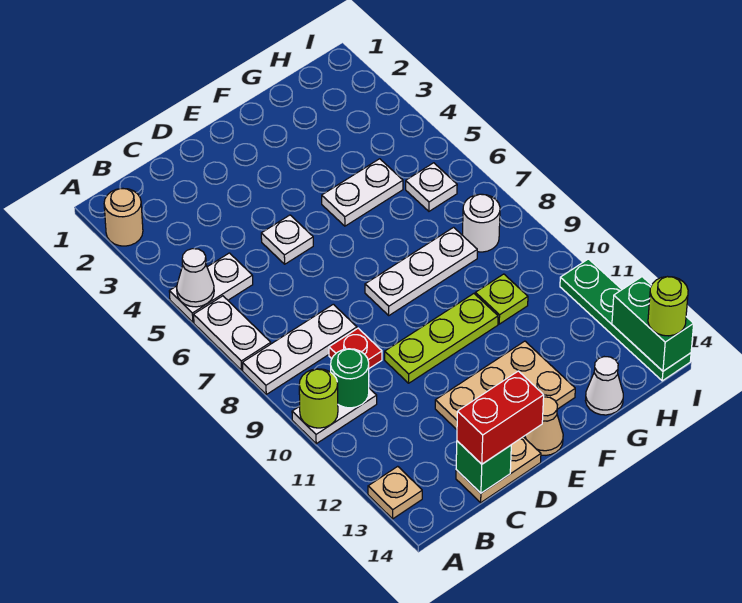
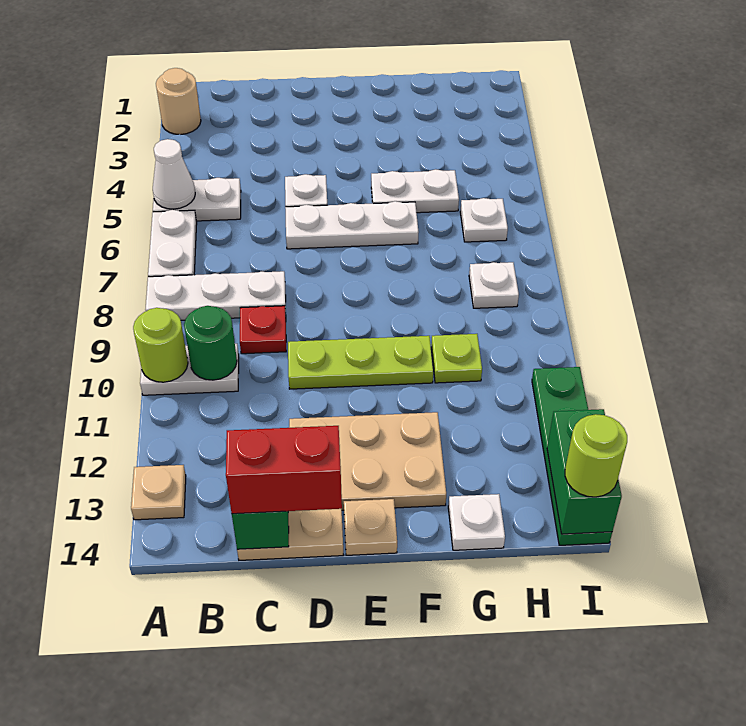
white 1x3 plate [365,227,477,315] -> white 1x3 plate moved to [285,201,419,249]
tan 1x1 cone [525,397,563,455] -> tan 1x1 plate [344,499,397,555]
white 1x1 cone [585,357,623,415] -> white 1x1 plate [448,494,505,550]
white 1x1 round brick [463,194,500,252] -> white 1x1 plate [469,262,519,308]

